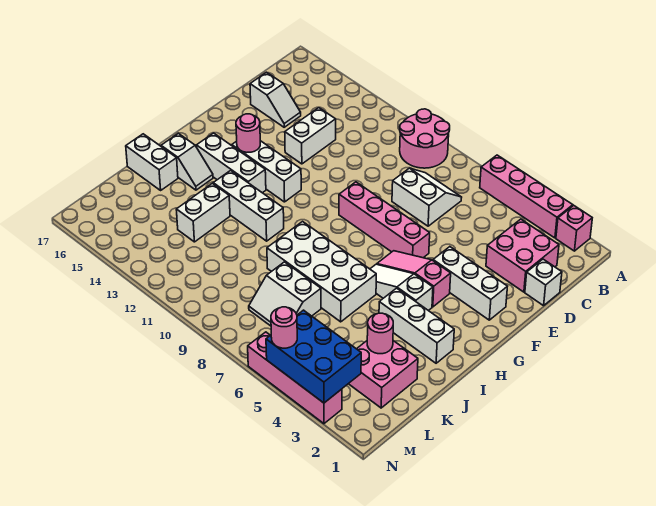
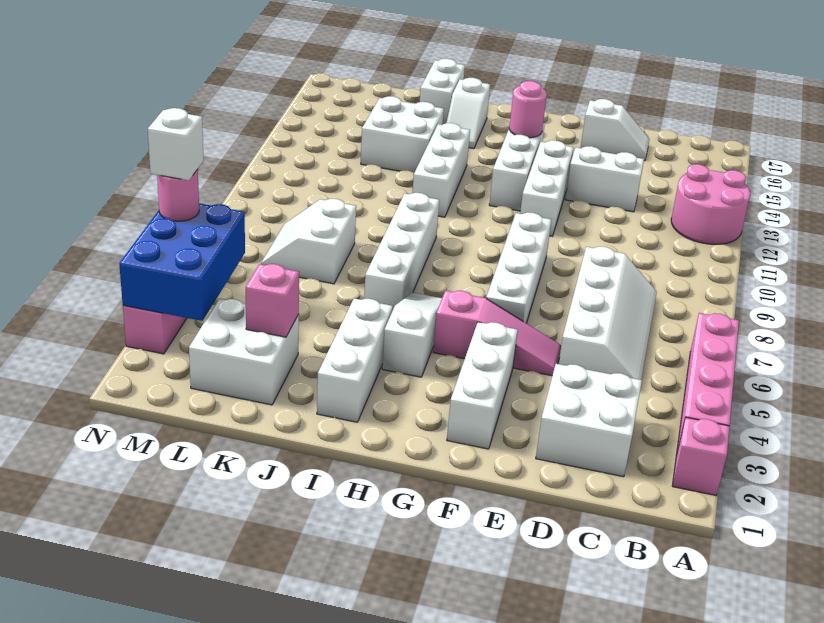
pink 2x2 round brick [400,109,450,168] -> pink 2x2 round brick moved to [671,164,750,244]
pink 2x2 brick [486,219,559,292] -> white 2x2 brick [536,364,642,477]
white 2x2 slope [392,168,462,226] -> white 2x4 slope [559,246,657,380]
white 1x1 brick [525,259,562,306] -> white 1x1 brick moved to [148,108,204,181]
white 1x2 slope [250,72,301,127] -> white 1x2 slope turned to [581,99,650,161]
pink 1x4 brick [339,182,430,258] -> white 1x4 brick [486,212,551,323]
pink 1x3 slope [377,251,451,307] -> pink 1x3 slope turned to [433,290,561,376]
white 1x3 brick [197,133,266,193] -> white 1x3 brick moved to [520,140,574,236]
white 2x4 brick [267,222,376,322] -> white 1x4 brick [364,193,439,311]
white 1x2 brick [176,183,230,242] -> white 2x2 brick [361,96,444,173]
pink 2x2 brick [349,341,418,408] -> white 2x2 brick [189,299,299,405]
pink 1x1 round brick [367,313,393,354] -> pink 1x1 brick [246,264,299,337]

